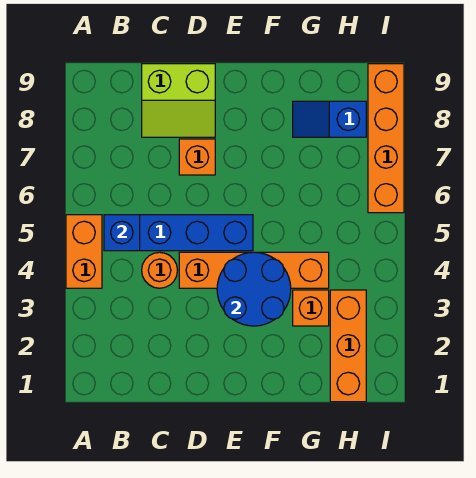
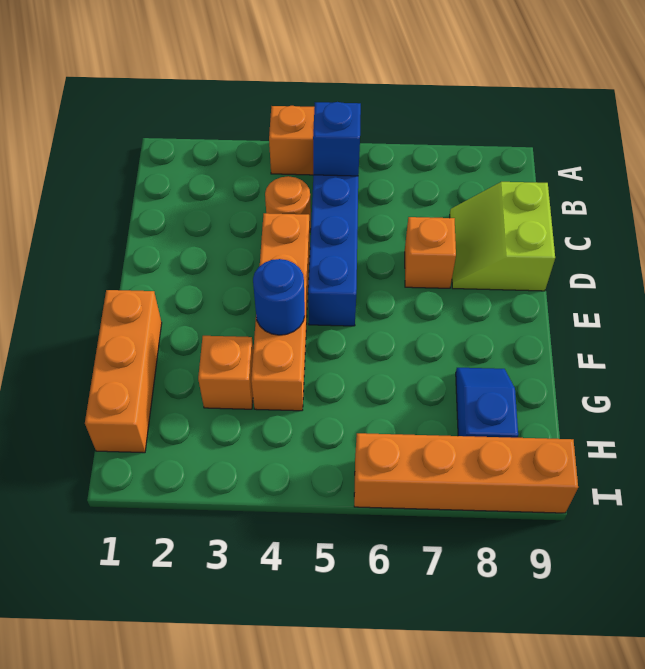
blue 2x2 round brick [217,252,291,326] -> blue 1x1 round brick [253,259,305,335]
orange 1x3 brick [330,290,366,402] -> orange 1x3 brick turned to [85,290,162,453]

